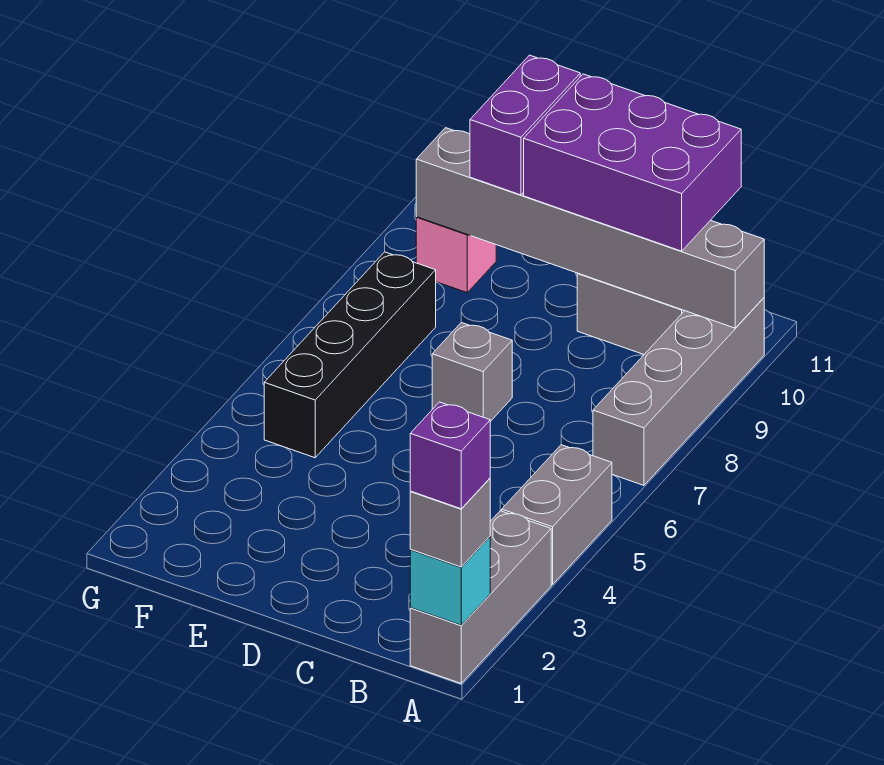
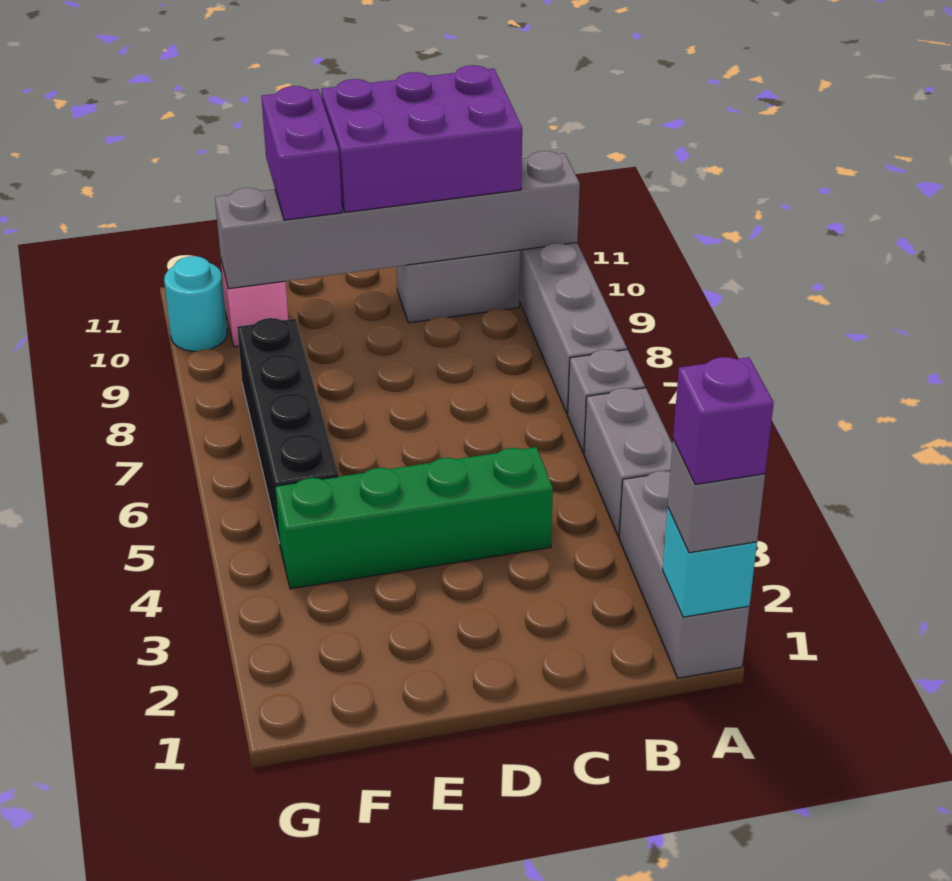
none -> green 1x4 brick [275,447,553,589]
grey 1x1 brick [432,323,512,422] -> grey 1x1 brick moved to [568,349,645,453]
none -> cyan 1x1 round brick [164,256,227,351]

